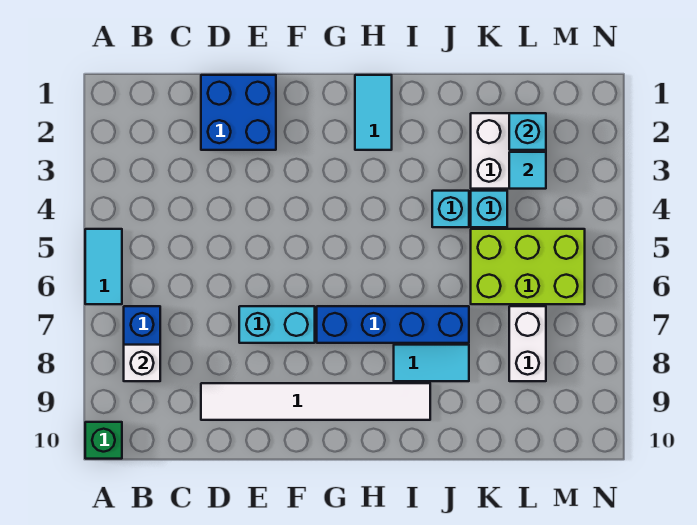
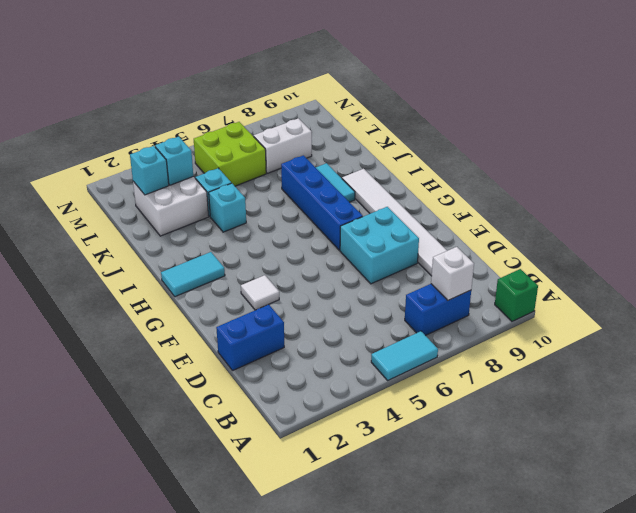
blue 2x2 brick [201,75,276,150] -> blue 1x2 brick [216,304,284,371]
cyan 1x2 brick [239,306,315,343] -> cyan 2x2 brick [340,207,419,284]
none -> white 1x1 tile [241,275,279,310]
lime 2x3 brick [471,229,585,304] -> lime 2x2 brick [194,122,266,186]
cyan 1x1 tile [509,152,546,189] -> cyan 1x1 brick [155,137,193,185]

